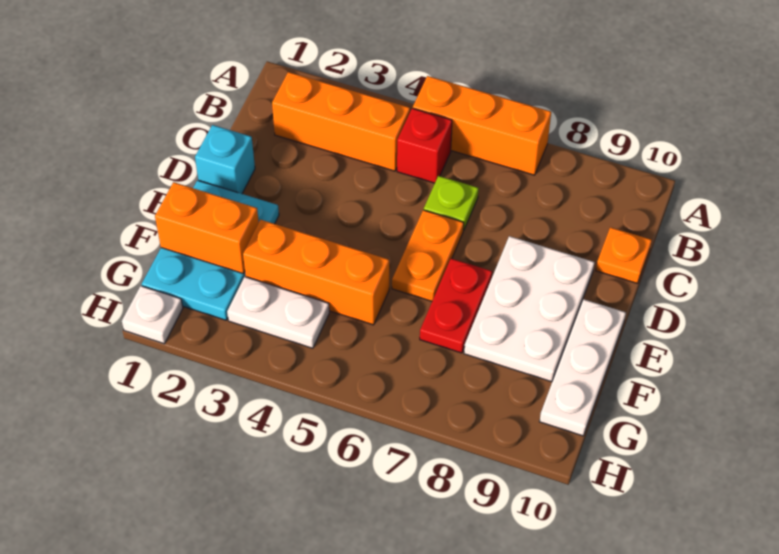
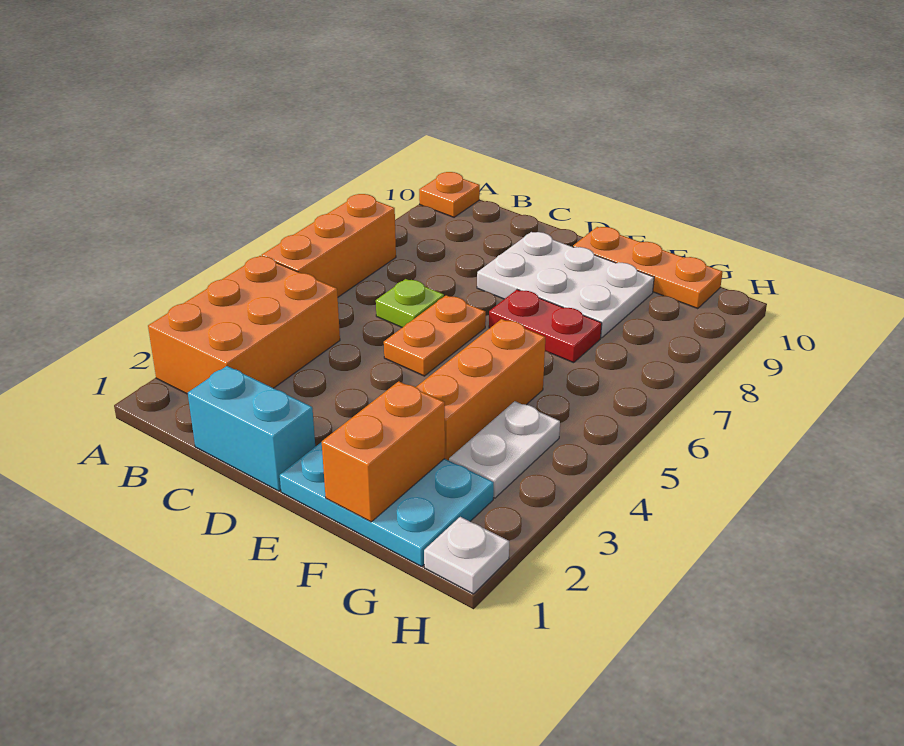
orange 1x3 brick [272,72,410,171] -> orange 2x3 brick [148,256,340,394]
red 1x1 brick [397,108,452,183] -> none
orange 1x1 plate [596,227,652,283] -> orange 1x1 plate moved to [419,172,480,217]
cyan 1x1 brick [195,125,255,194] -> cyan 1x2 brick [188,366,315,491]
orange 1x2 plate [392,210,464,301] -> orange 1x2 plate turned to [384,295,486,376]
white 1x3 plate [540,299,626,436] -> orange 1x3 plate [573,227,723,309]

